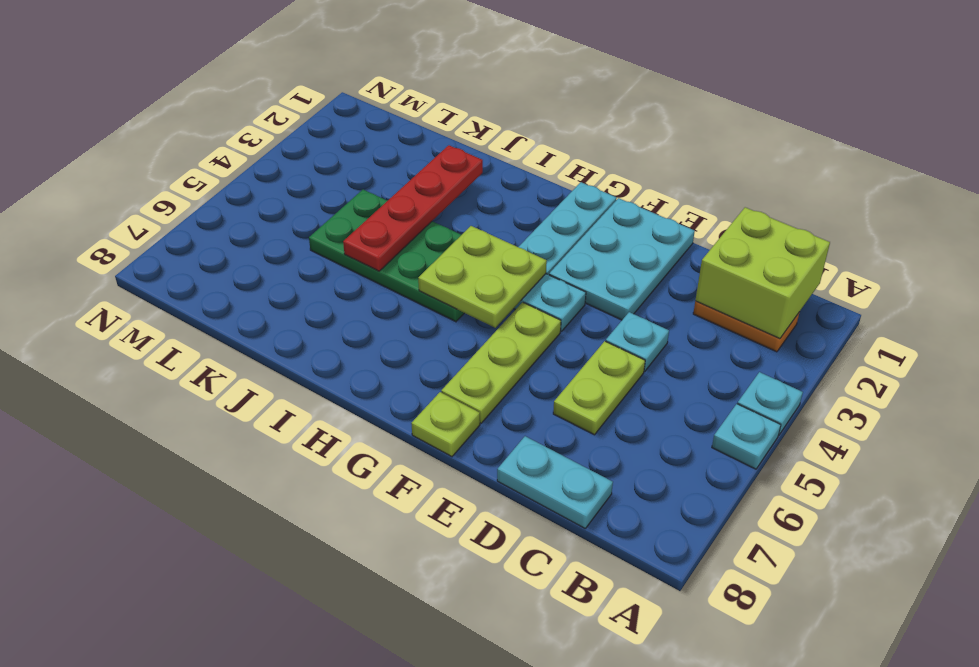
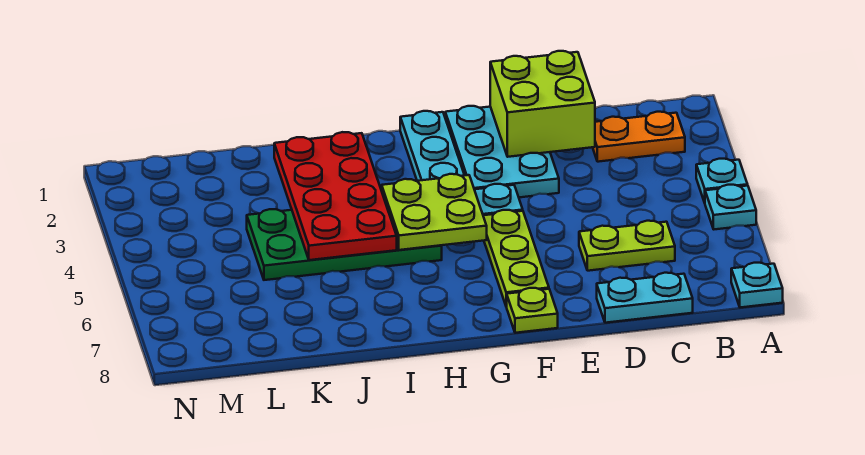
lime 2x2 brick [695,207,830,339] -> lime 2x2 brick moved to [490,51,595,157]
cyan 1x1 plate [606,312,669,371] -> cyan 1x1 plate moved to [731,263,783,308]
lime 1x2 plate [553,341,645,435] -> lime 1x2 plate turned to [579,221,675,271]
red 1x4 plate [343,145,483,271] -> red 2x4 plate [274,132,397,260]

